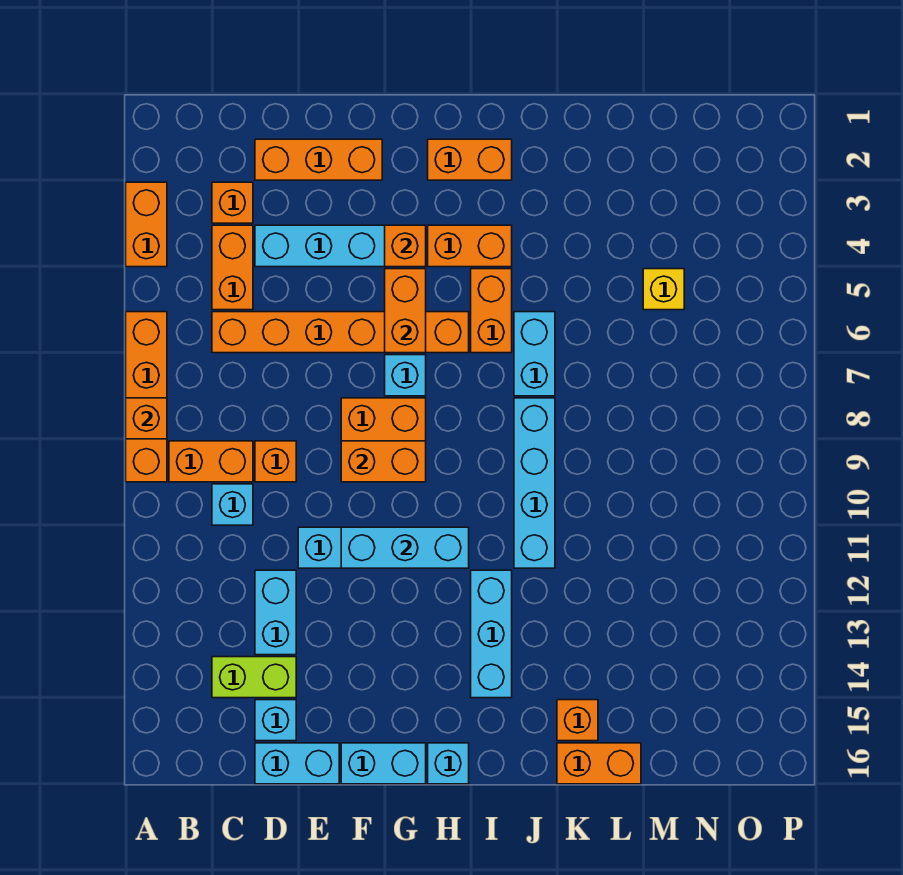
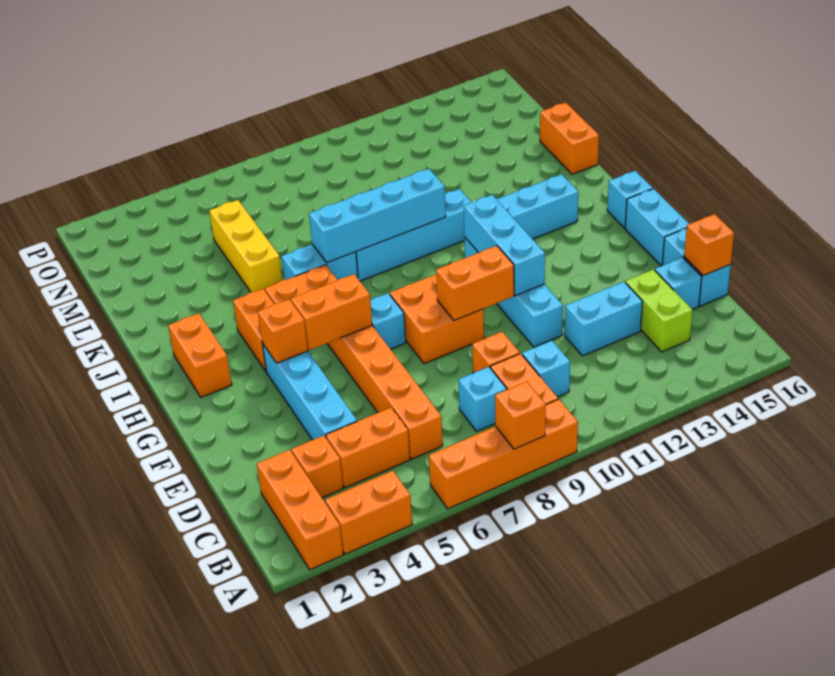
none -> cyan 1x1 brick [458,367,507,431]
orange 1x3 brick [255,139,382,180] -> orange 1x3 brick moved to [257,450,343,570]
orange 1x2 brick [341,441,426,482] -> orange 1x2 brick turned to [436,246,514,321]
none -> cyan 1x4 brick [309,169,446,263]
orange 1x1 brick [557,700,598,741] -> orange 1x1 brick moved to [684,214,734,276]
yellow 1x1 brick [643,269,684,310] -> yellow 1x3 brick [209,200,282,292]

